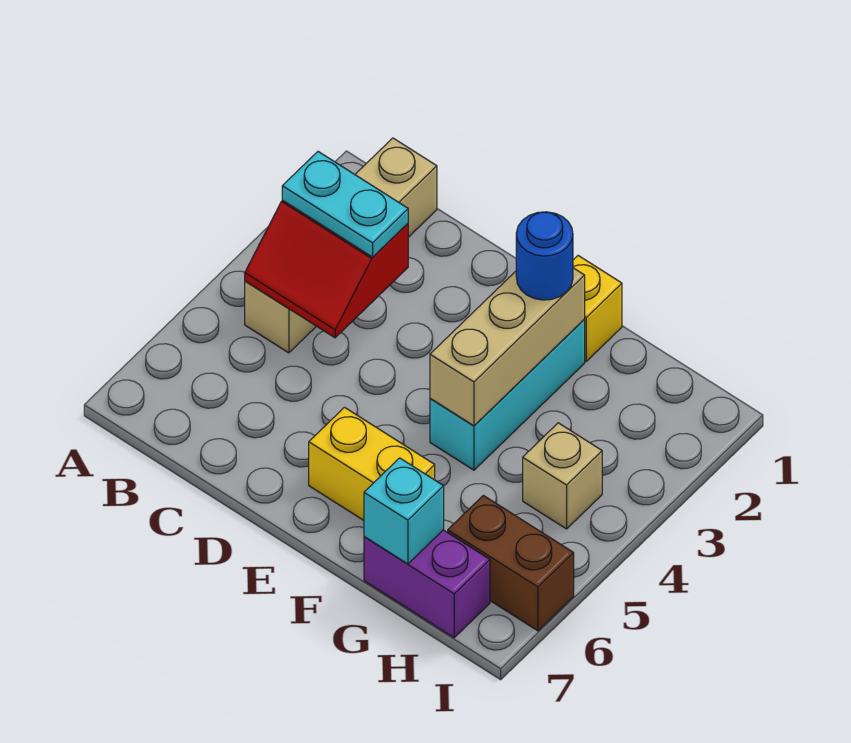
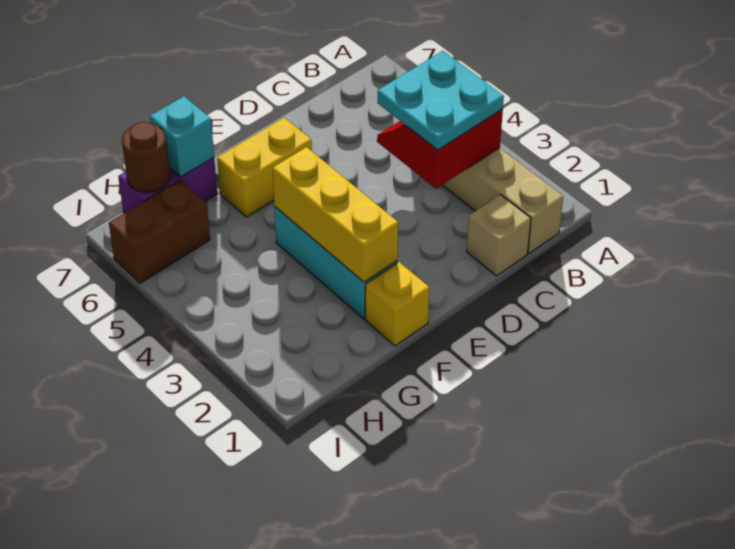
cyan 1x2 plate [282,152,408,257] -> cyan 2x2 plate [377,51,504,150]
tan 1x3 brick [430,268,585,426] -> yellow 1x3 brick [273,147,398,282]
blue 1x1 round brick [516,212,573,300] -> none
tan 1x1 brick [523,423,602,529] -> tan 1x1 brick moved to [467,195,531,276]
none -> brown 1x1 round brick [122,122,170,192]

